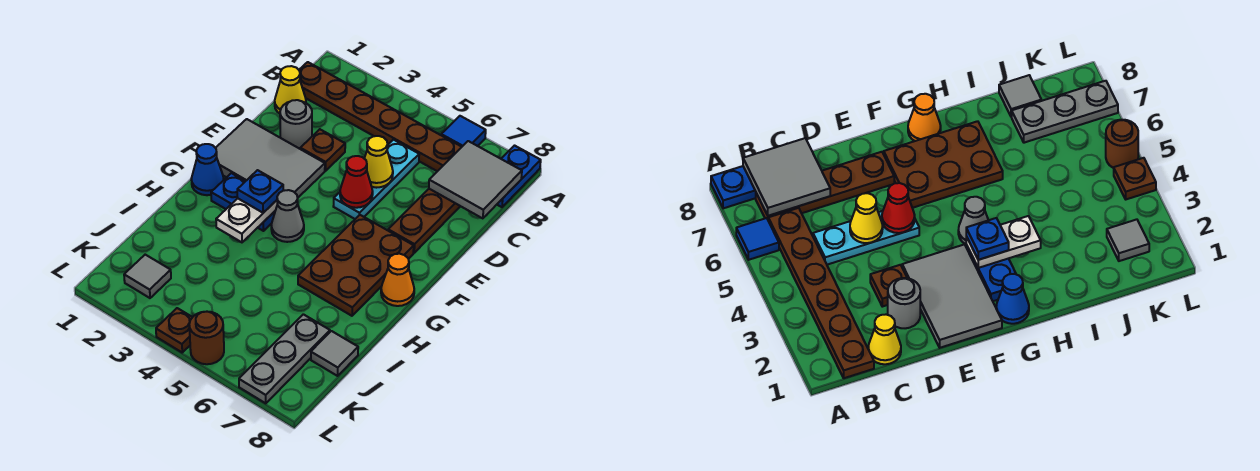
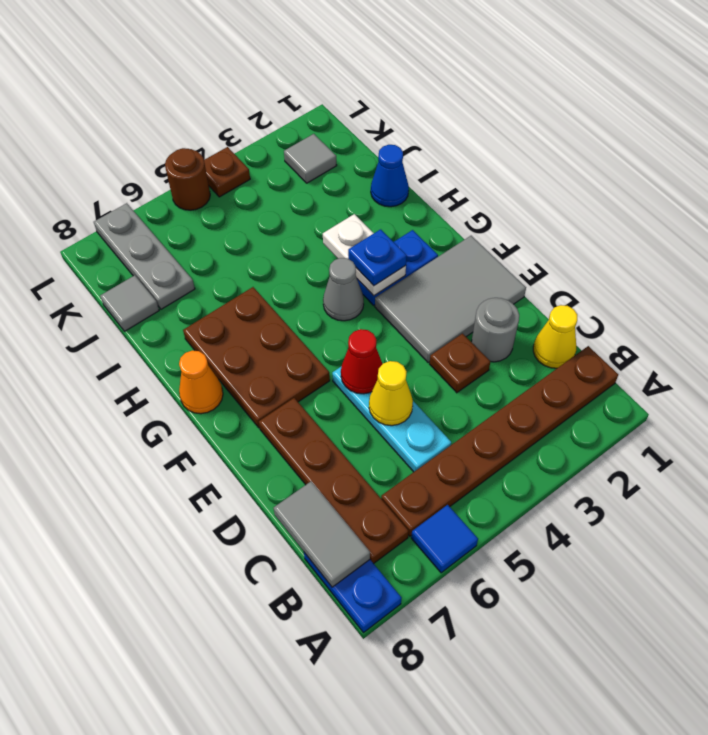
grey 2x2 tile [429,141,522,218] -> grey 1x2 tile [274,481,370,587]
blue 1x1 cone [191,144,224,195] -> blue 1x1 cone moved to [371,145,409,207]

